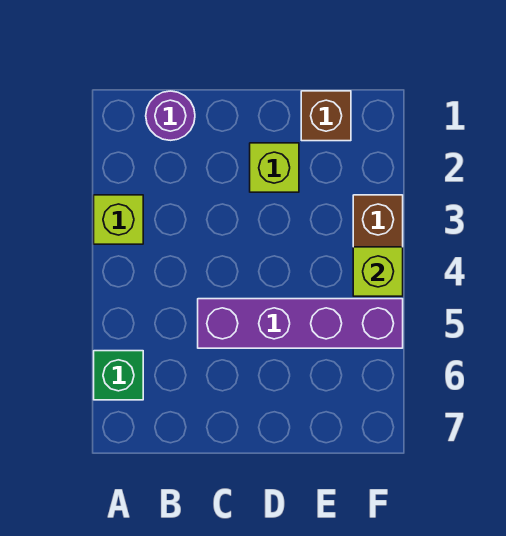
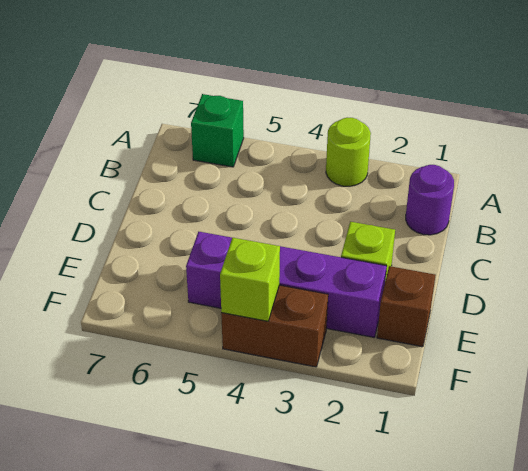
lime 1x1 brick [94,195,143,244] -> lime 1x1 round brick [326,118,371,186]
purple 1x4 brick [198,299,403,348] -> purple 1x4 brick turned to [186,232,387,337]

